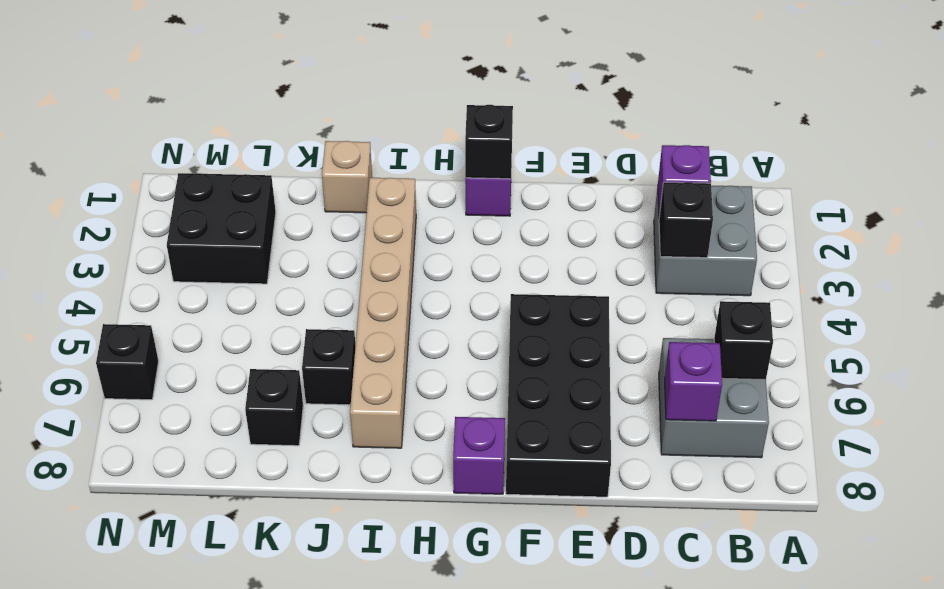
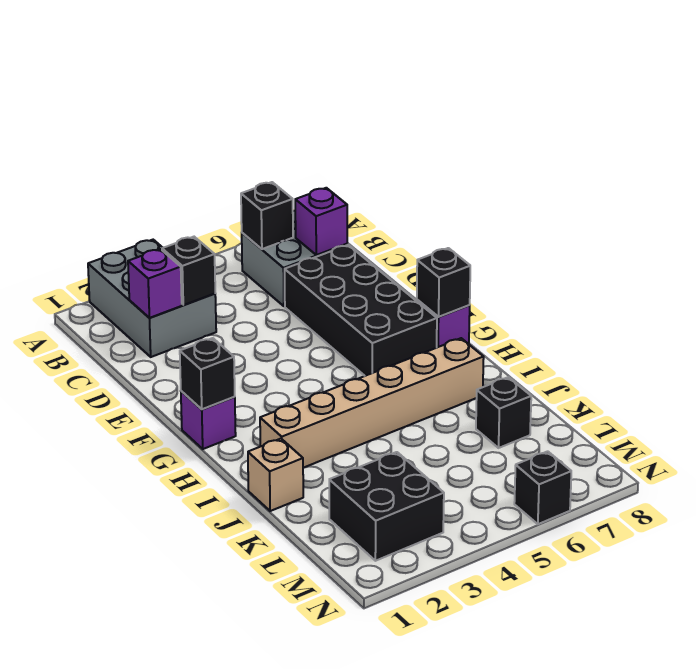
grey 2x2 brick [654,186,757,296] -> grey 2x3 brick [88,240,216,357]
black 2x4 brick [506,294,611,497] -> black 2x4 brick turned to [285,245,437,376]
black 1x1 brick [302,329,356,405] -> black 1x1 brick moved to [417,248,470,317]

